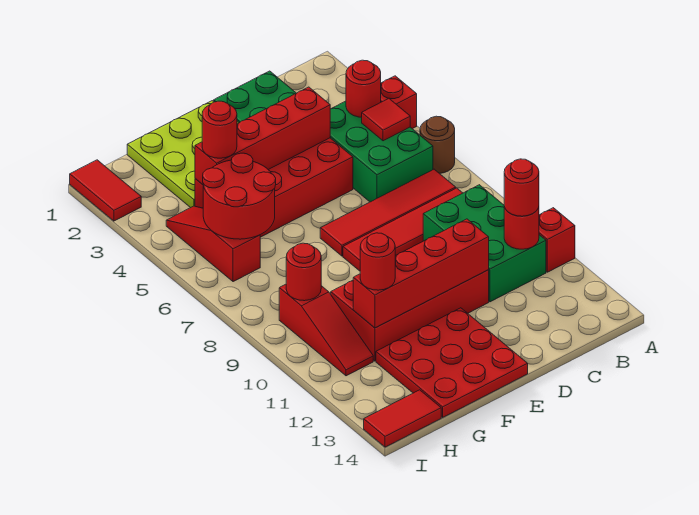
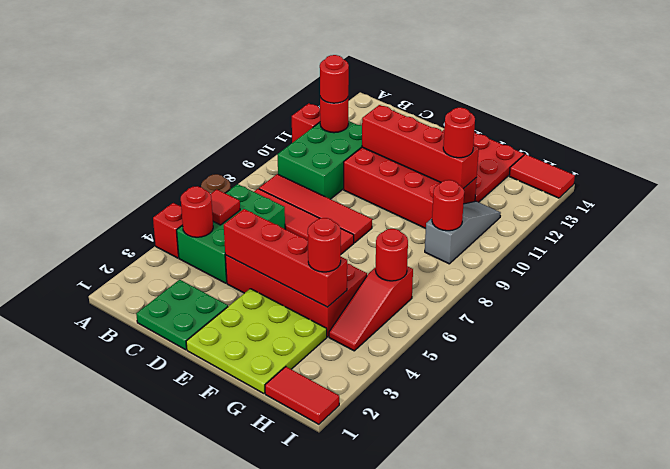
red 2x2 round brick [203,153,276,239] -> red 1x1 round brick [376,229,408,281]
red 1x3 slope [279,284,373,376] -> grey 1x3 slope [425,201,501,264]
red 1x2 tile [70,160,141,221] -> red 1x2 tile turned to [265,367,339,424]

